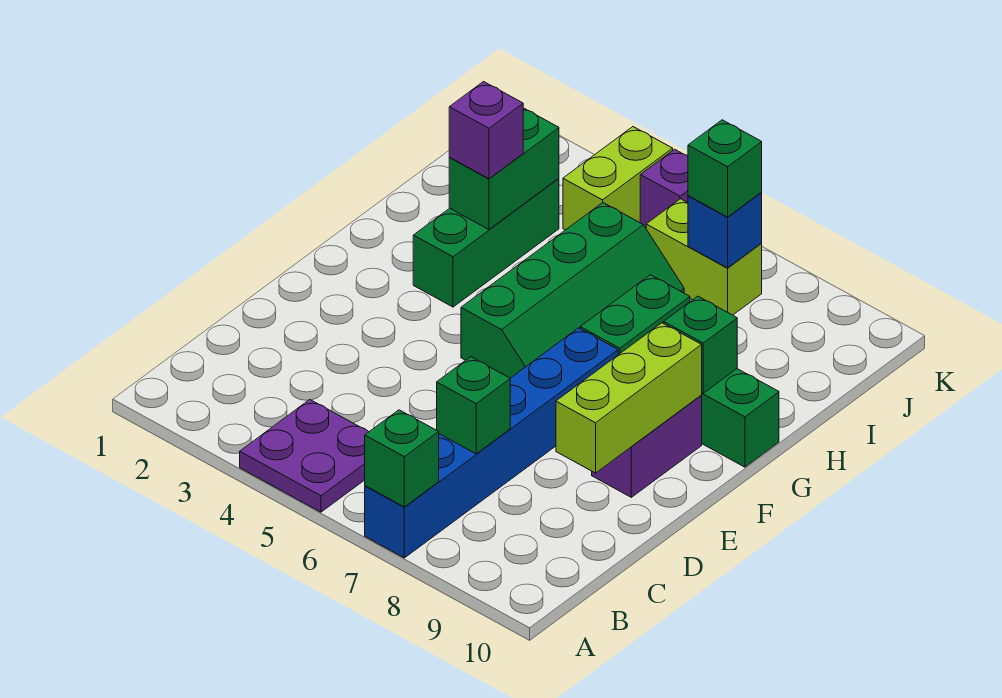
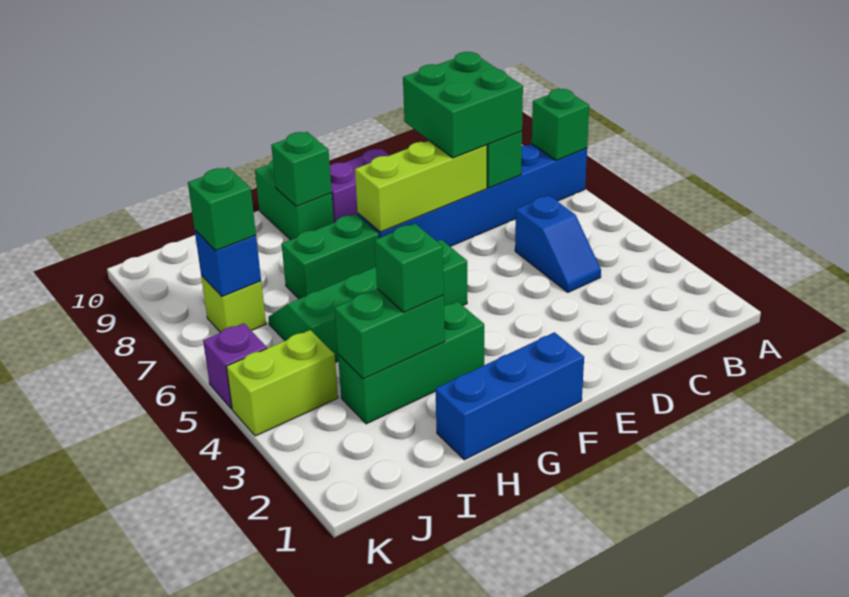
purple 2x2 plate [240,400,368,512] -> none
none -> blue 1x2 slope [515,195,601,292]
none -> green 2x2 brick [403,52,523,158]
lime 1x3 brick [556,323,702,473] -> lime 1x3 brick moved to [355,141,487,232]
none -> blue 1x3 brick [436,332,584,460]
purple 1x1 brick [449,82,523,179] -> green 1x1 brick [375,224,444,312]
lime 1x2 brick [646,199,762,315] -> lime 1x1 brick [201,276,266,332]

